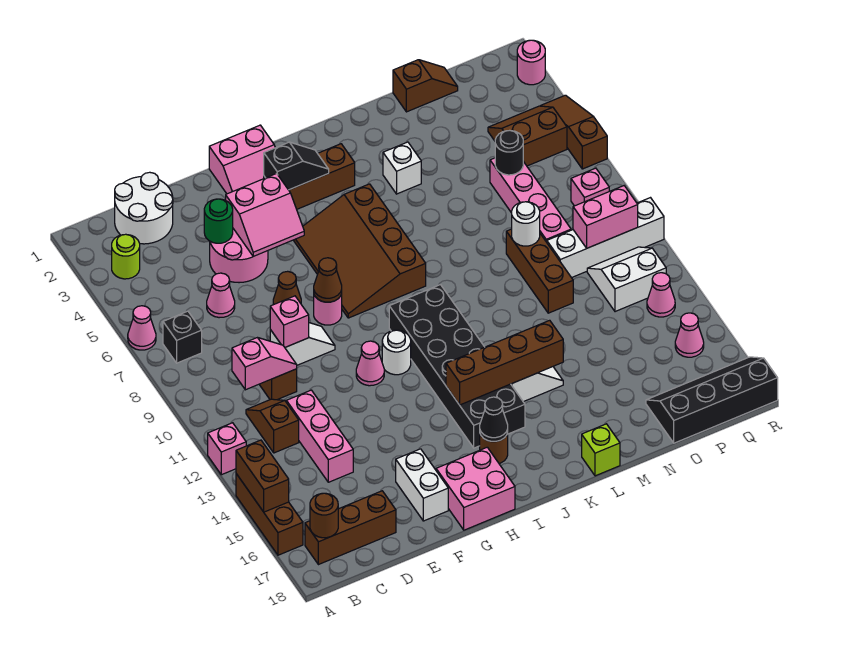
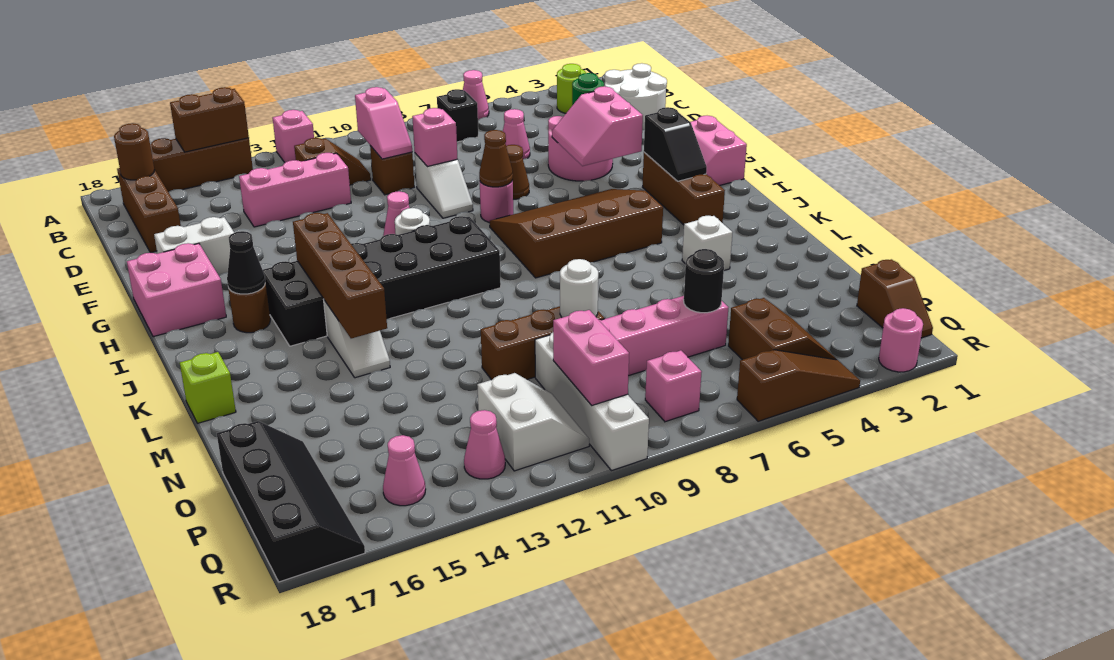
brown 1x2 slope [393,60,458,112] -> brown 1x2 slope moved to [857,259,933,338]

